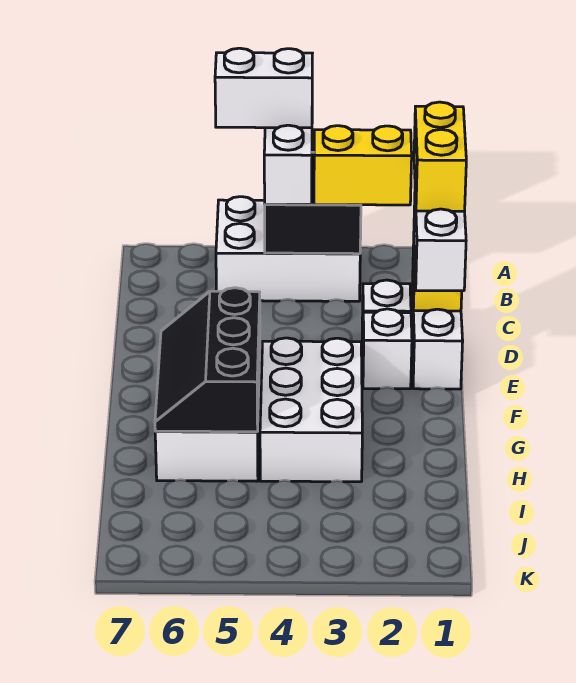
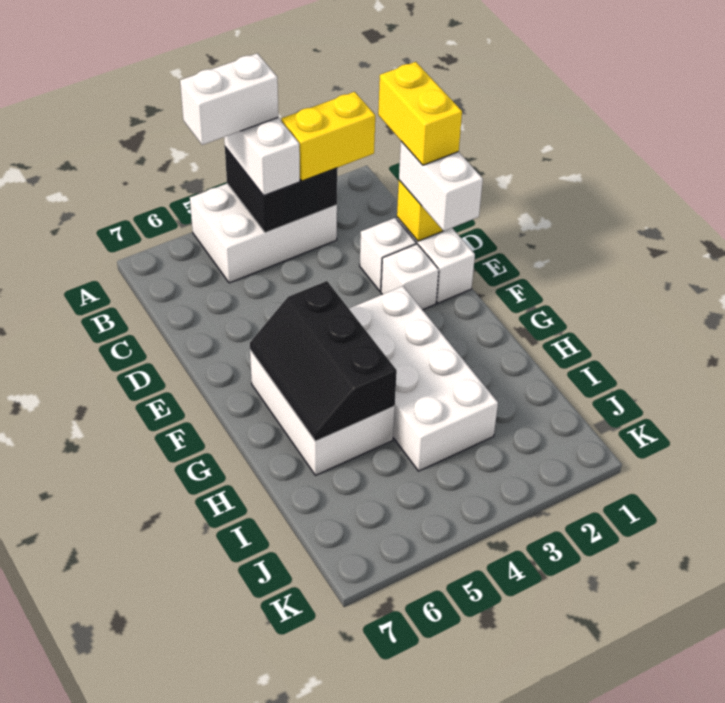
white 2x3 brick [260,338,362,482] -> white 2x4 brick [349,286,498,471]

